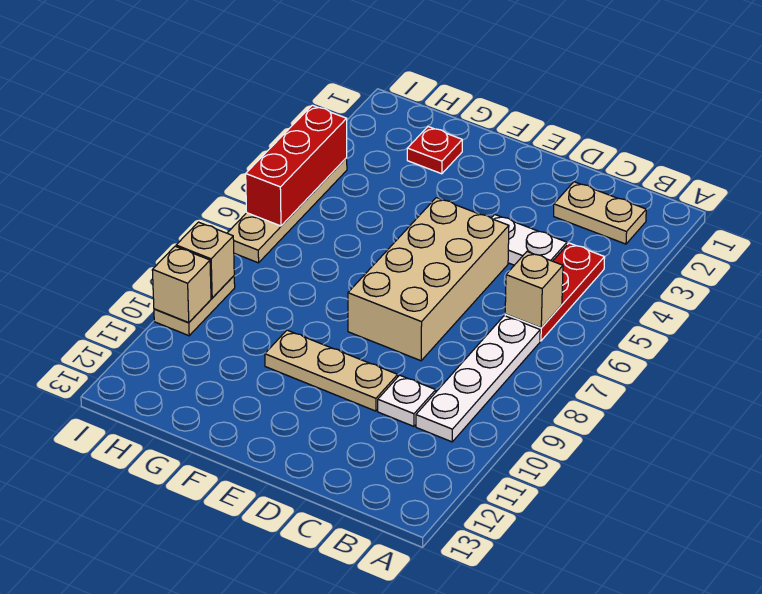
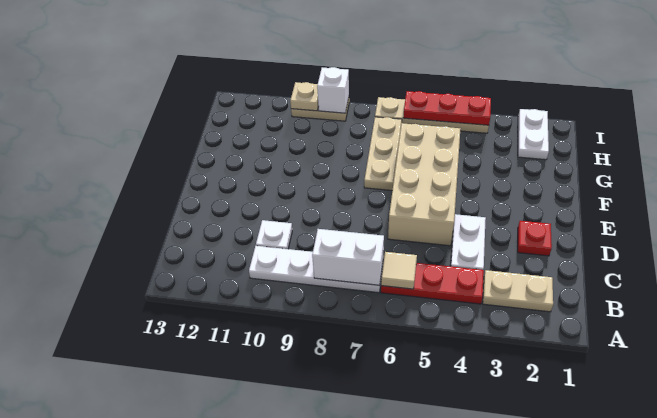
tan 1x2 plate [554,182,646,244] -> tan 1x2 plate turned to [483,270,553,312]
tan 1x1 brick [505,252,563,328] -> tan 1x1 tile [381,252,417,289]
none -> white 1x2 brick [312,229,384,285]
tan 2x4 brick [348,198,509,361] -> tan 2x4 brick turned to [388,123,460,246]
tan 1x3 plate [265,330,398,411] -> tan 1x3 plate moved to [364,117,402,191]
red 1x1 plate [407,127,462,174] -> red 1x1 plate moved to [518,221,552,256]
none -> white 1x2 plate [518,109,549,160]
red 1x3 brick [246,105,347,226] -> red 1x3 plate [403,91,491,125]
tan 1x1 brick [176,222,234,298] -> white 1x1 brick [317,67,349,113]
tan 1x1 brick [152,246,211,322] -> tan 1x1 plate [290,82,319,111]

